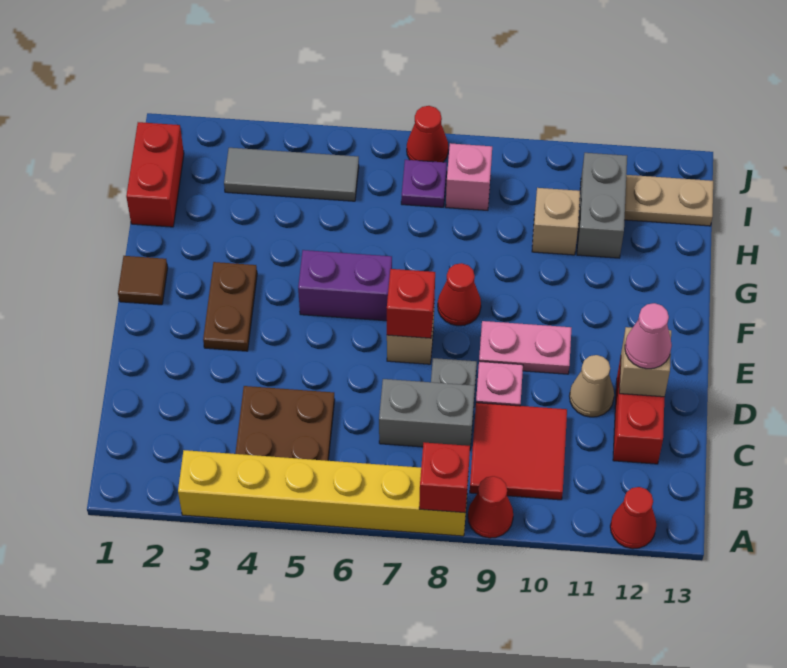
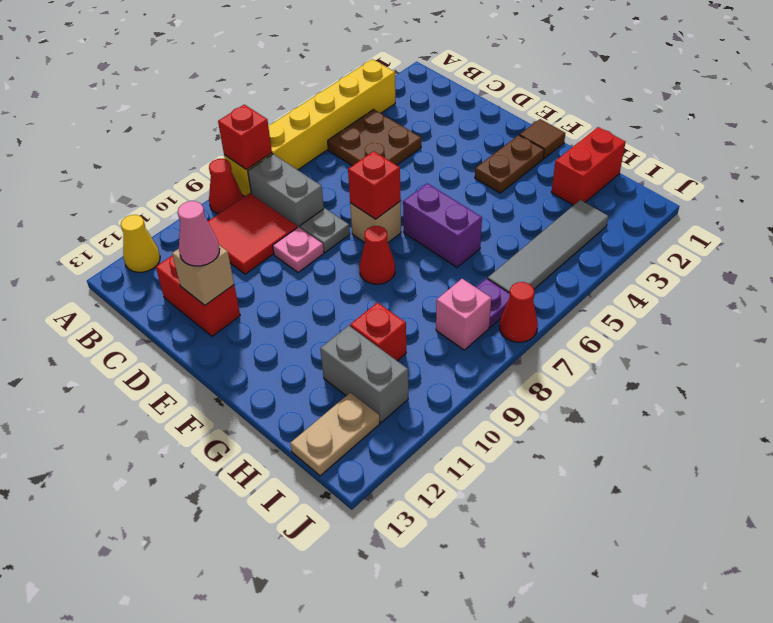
red 1x1 cone [610,487,656,549] -> yellow 1x1 cone [121,215,160,272]
grey 1x2 brick [379,379,475,448] -> grey 1x2 brick turned to [248,154,324,228]
tan 1x1 cone [570,355,614,417] -> none
brown 1x2 plate [203,262,257,351] -> brown 1x2 plate turned to [475,135,544,193]
pink 1x2 plate [479,321,571,374] -> none
purple 1x2 brick [298,250,392,321] -> purple 1x2 brick turned to [403,183,482,267]
red 1x2 brick [126,122,184,227] -> red 1x2 brick turned to [552,127,626,205]
tan 1x1 brick [532,188,580,255] -> red 1x1 brick [350,303,406,361]
grey 1x3 tile [224,148,359,201] -> grey 1x4 tile [488,200,608,293]

